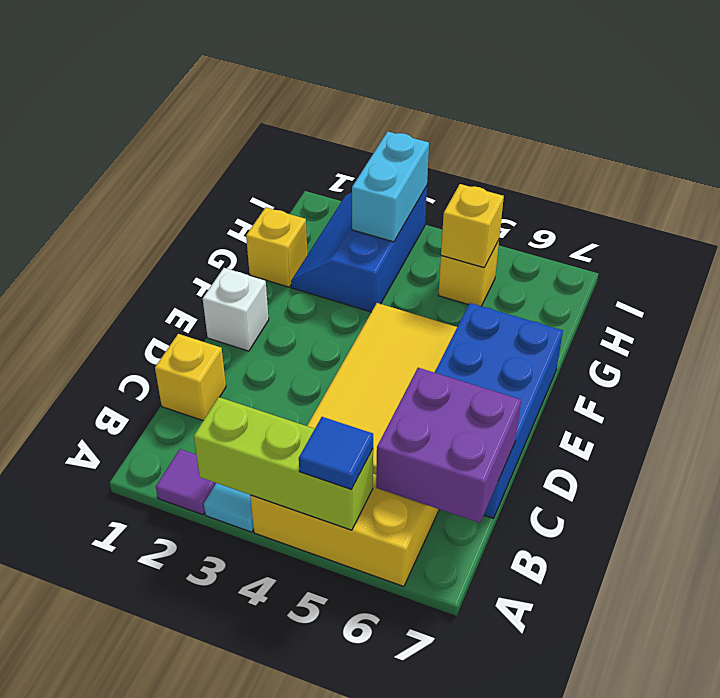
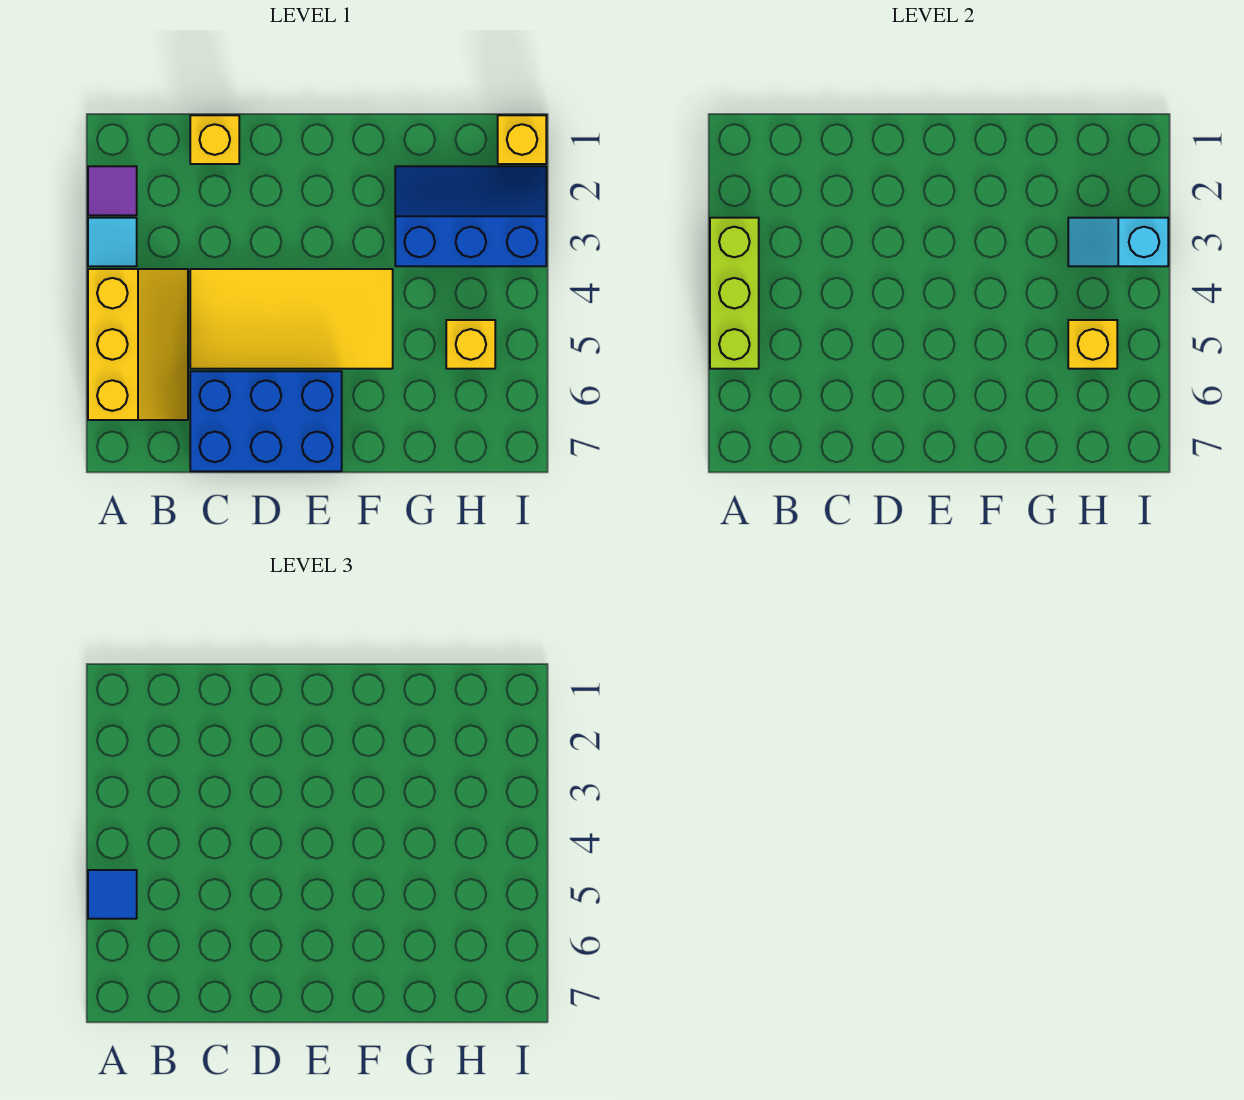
purple 2x2 brick [376,368,521,523] -> none
blue 2x4 brick [434,303,563,518] -> blue 2x3 brick [190,371,342,471]
white 1x1 brick [203,268,269,351] -> none
yellow 1x1 brick [246,207,307,287] -> yellow 1x1 brick moved to [498,115,546,164]
cyan 1x2 brick [352,132,429,242] -> cyan 1x2 slope [1068,218,1168,266]

